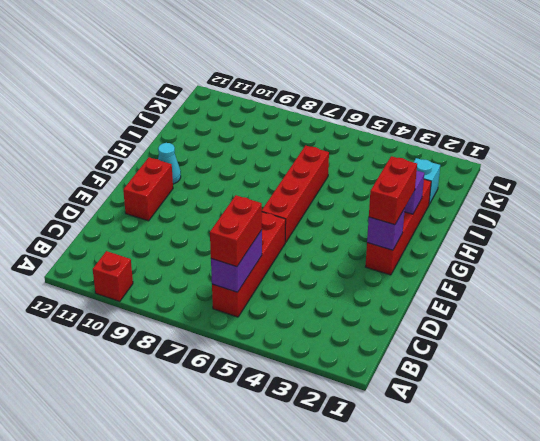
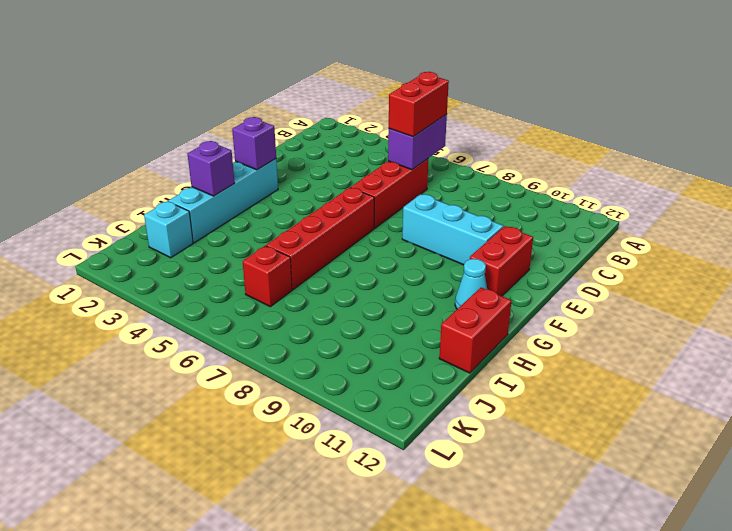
red 1x1 brick [93,251,133,301] -> red 1x1 brick moved to [243,246,292,307]
red 1x4 brick [212,212,286,317] -> red 1x3 brick [351,159,428,228]
none -> cyan 1x3 brick [402,194,503,265]
red 1x4 brick [365,179,431,275] -> cyan 1x4 brick [168,159,278,243]
red 1x2 brick [369,156,417,225] -> red 1x2 brick moved to [439,288,511,373]

